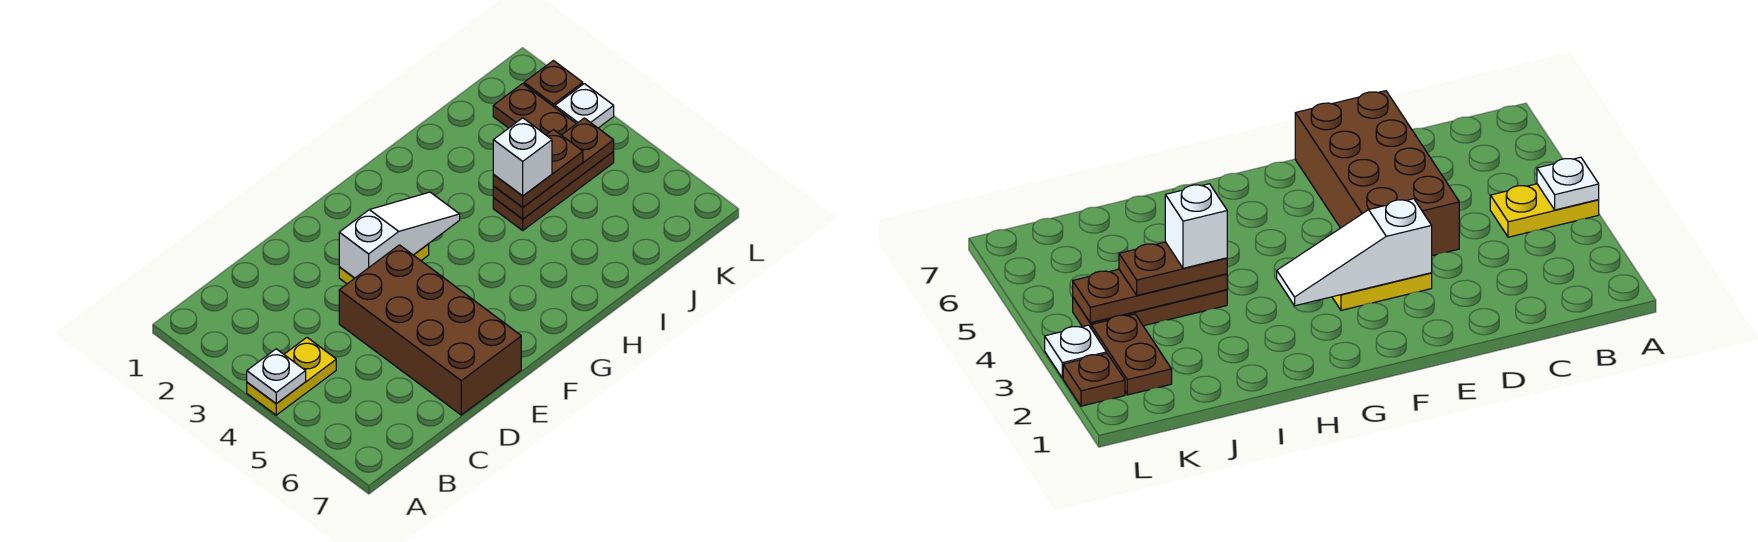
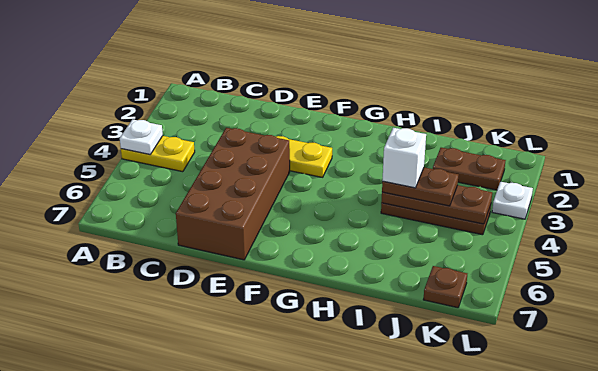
white 1x3 slope [339,192,460,278] -> none
brown 1x2 plate [493,84,576,135] -> brown 1x2 plate turned to [433,148,506,190]
brown 1x1 plate [524,61,583,107] -> brown 1x1 plate moved to [423,266,467,308]

